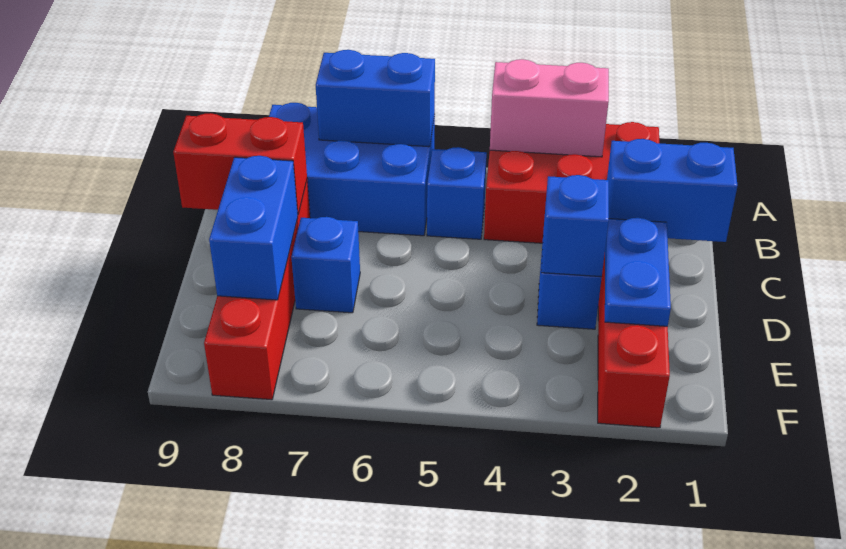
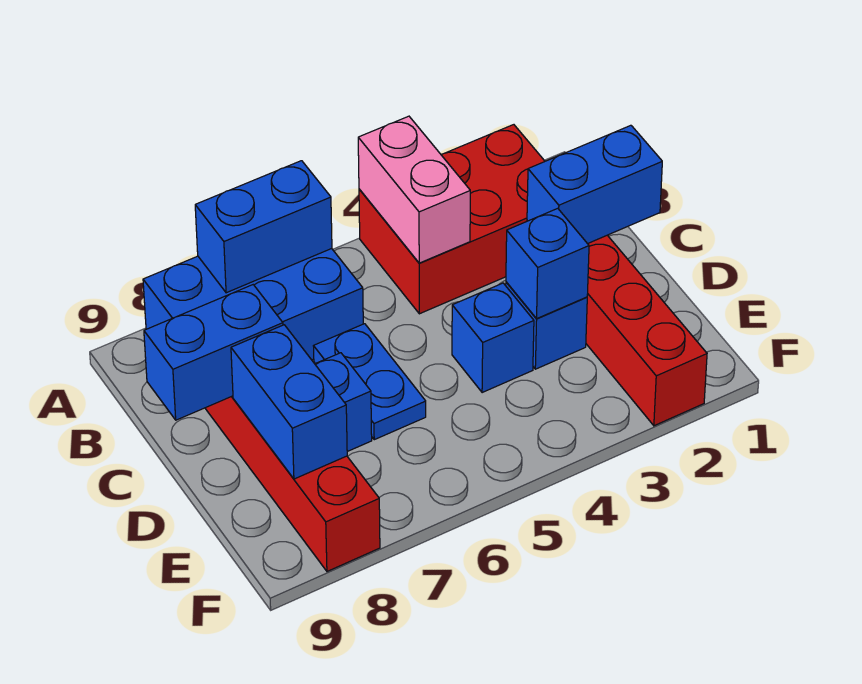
pink 1x2 brick [490,59,609,157] -> pink 1x2 brick turned to [358,116,470,263]
blue 1x1 brick [427,147,487,239] -> blue 1x1 brick moved to [452,283,534,393]
red 1x2 brick [173,113,307,214] -> blue 1x2 brick [144,285,283,420]
blue 1x2 plate [605,218,671,326] -> blue 1x2 plate moved to [314,324,426,440]

